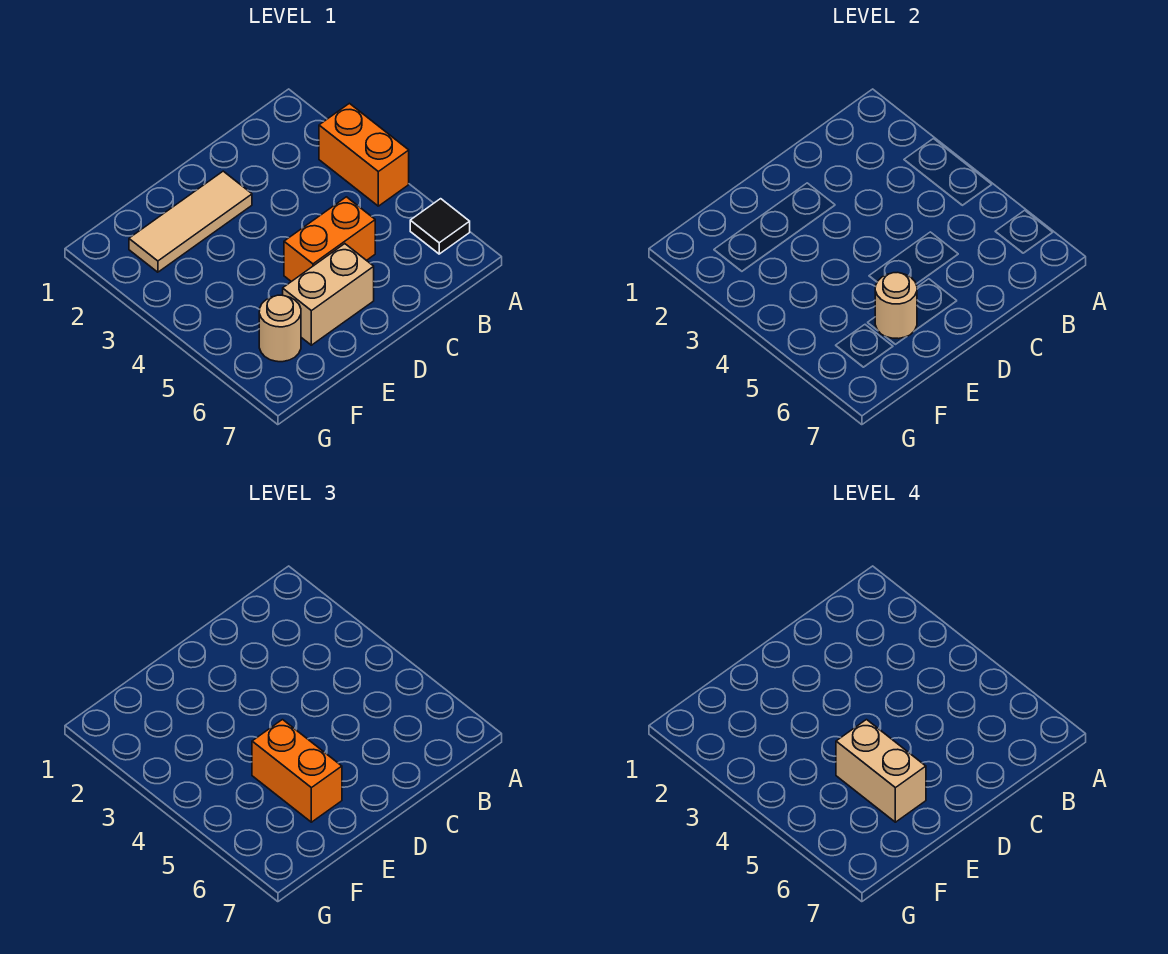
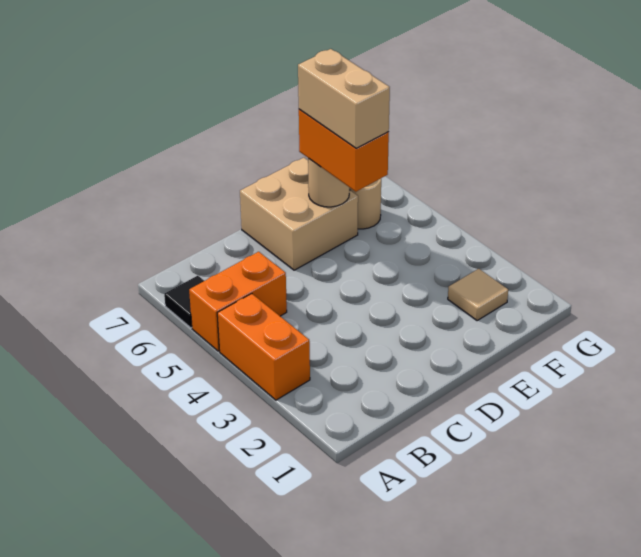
orange 1x2 brick [284,197,375,282] -> orange 1x2 brick moved to [189,252,287,351]
tan 1x3 tile [129,171,252,272] -> tan 1x1 tile [448,269,508,321]
tan 1x2 brick [283,244,374,345] -> tan 2x2 brick [240,158,358,270]

